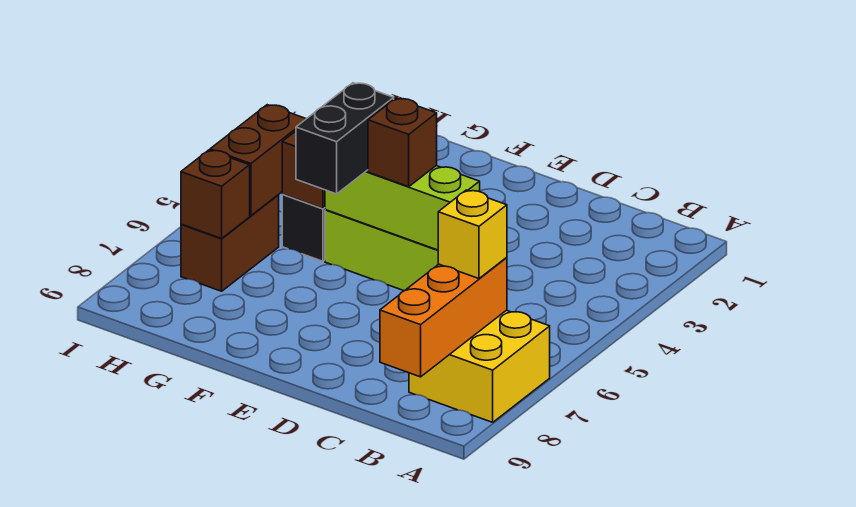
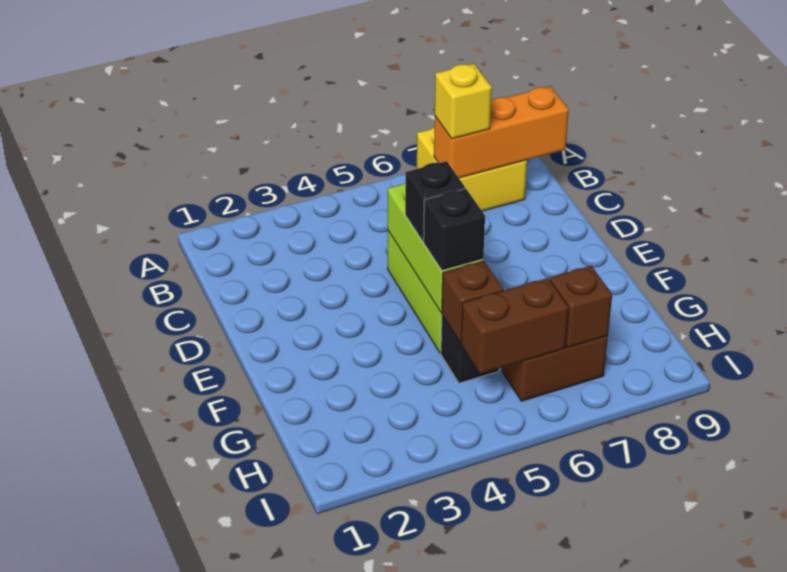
brown 1x1 brick [368,98,437,187] -> black 1x1 brick [405,161,465,241]
black 1x2 brick [296,83,394,194] -> black 1x1 brick [424,189,485,270]

